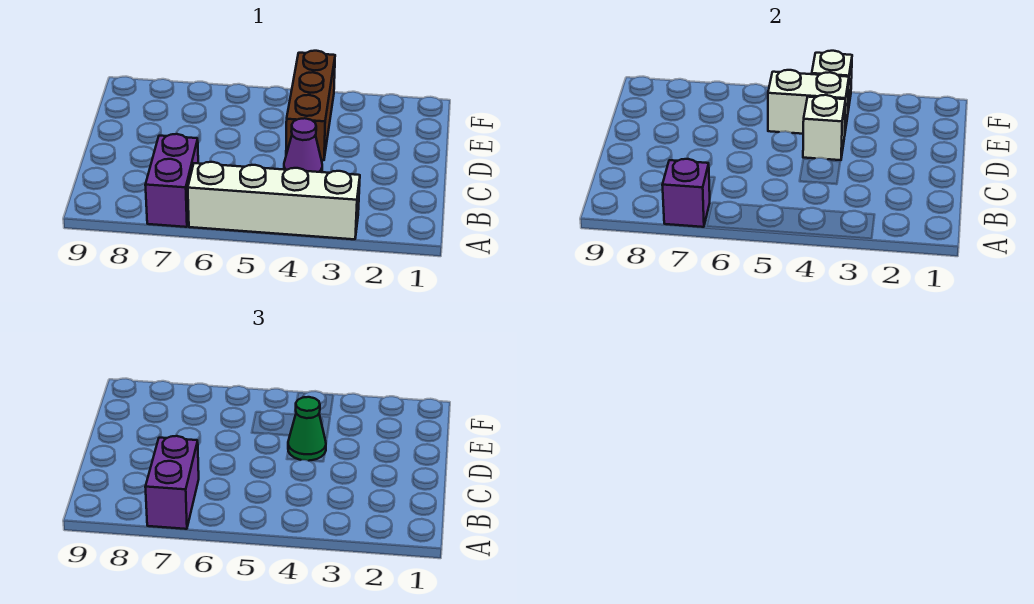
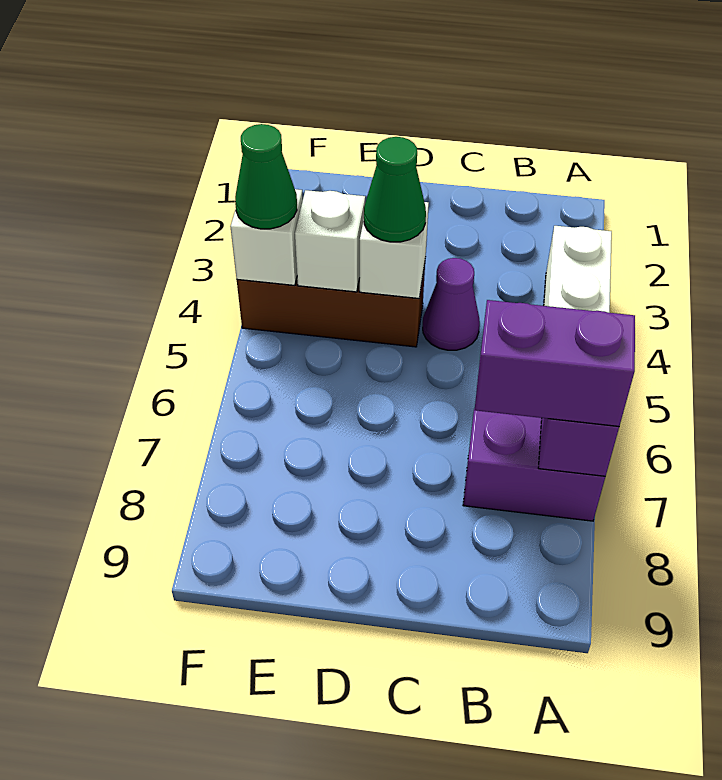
white 1x2 brick [768,70,849,134] -> white 1x1 brick [295,190,365,292]
none -> green 1x1 cone [235,124,297,229]

